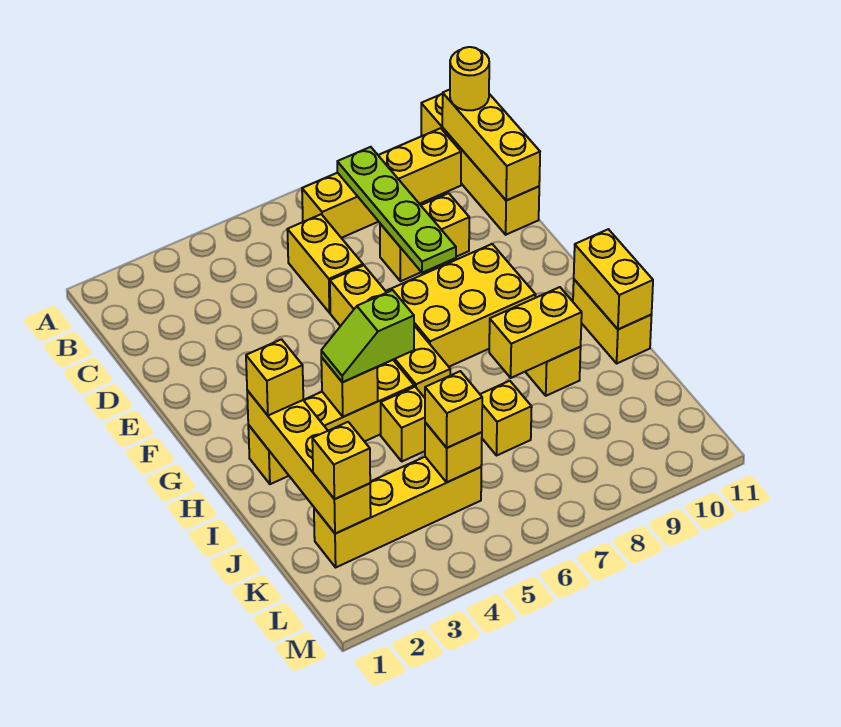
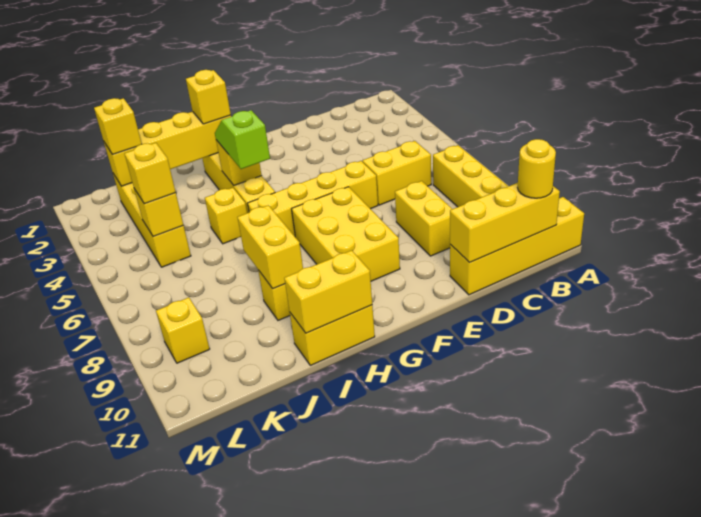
lime 1x4 plate [337,147,456,273] -> none
yellow 1x1 brick [480,381,532,455] -> yellow 1x1 brick moved to [156,297,210,363]

